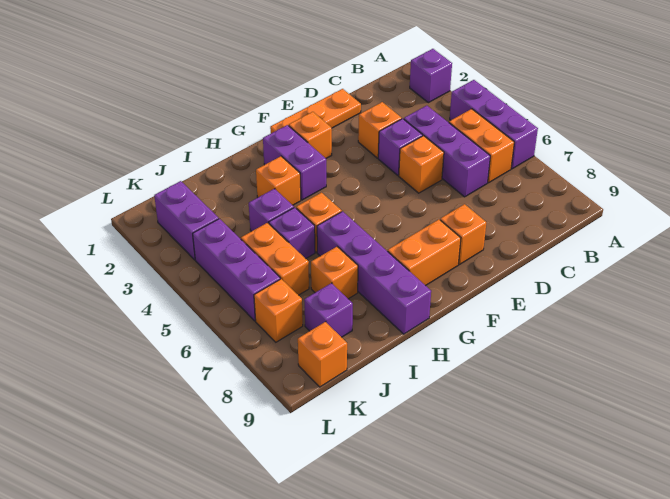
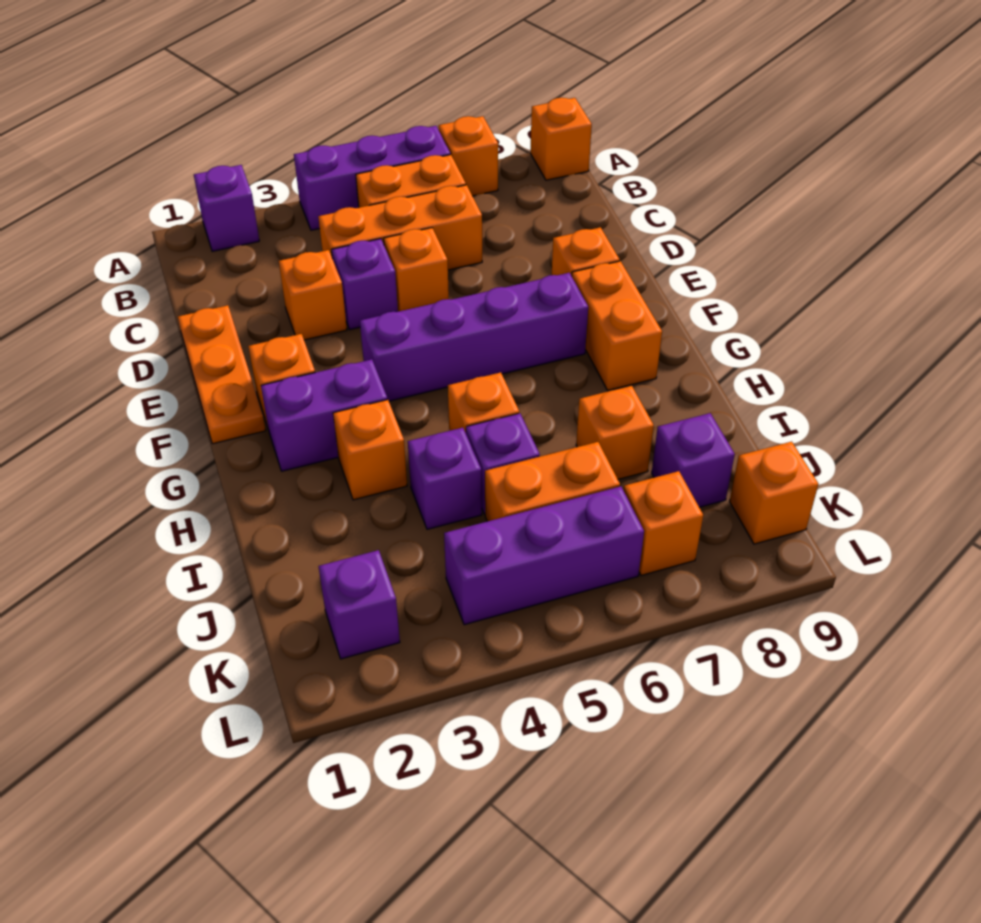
none -> orange 1x1 brick [439,116,498,196]
none -> orange 1x1 brick [530,98,592,180]
purple 1x3 brick [404,106,490,197] -> orange 1x3 brick [318,185,482,270]
purple 1x4 brick [317,211,431,334] -> purple 1x4 brick moved to [360,273,588,401]
purple 1x2 brick [154,181,219,260] -> purple 1x1 brick [319,550,400,659]

